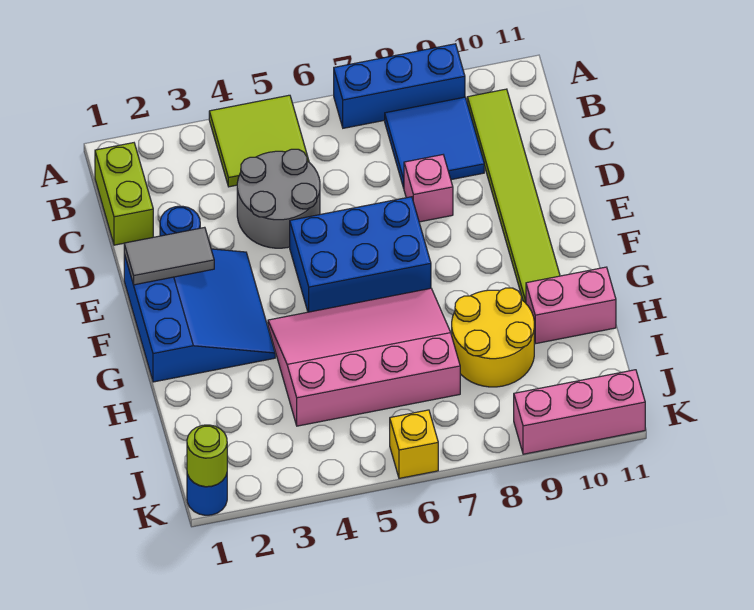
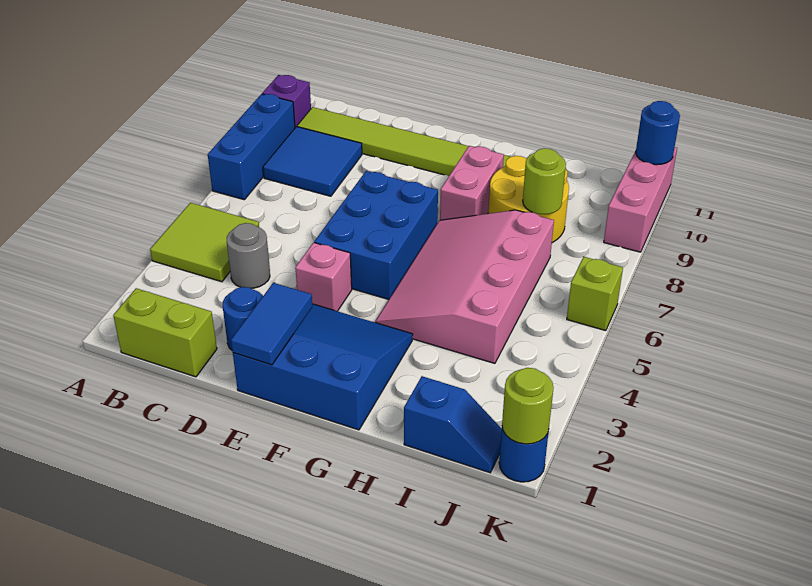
none -> purple 1x1 brick [262,75,311,128]
grey 2x2 round brick [237,149,320,248] -> grey 1x1 round brick [227,223,270,288]
pink 1x1 brick [404,155,453,222] -> pink 1x1 brick moved to [295,243,352,311]
grey 1x2 tile [124,227,214,285] -> blue 1x2 tile [231,283,312,365]
pink 1x2 brick [526,267,616,344] -> pink 1x2 brick moved to [440,146,504,220]
none -> blue 1x2 slope [404,376,502,473]
none -> lime 1x1 round brick [523,148,566,214]
yellow 1x1 brick [390,410,438,478] -> lime 1x1 brick [567,257,623,331]
none -> blue 1x1 round brick [636,101,680,165]

